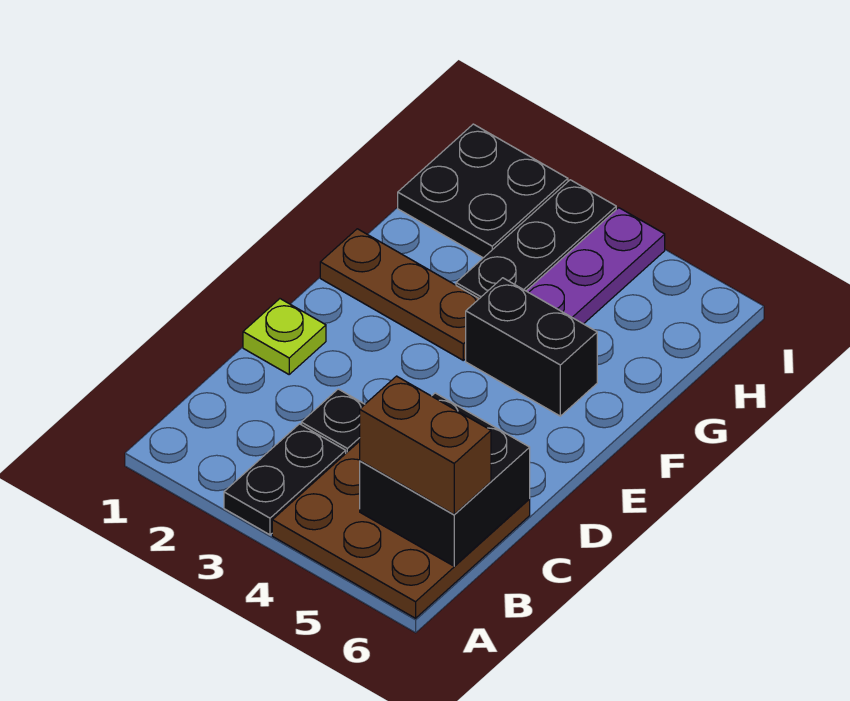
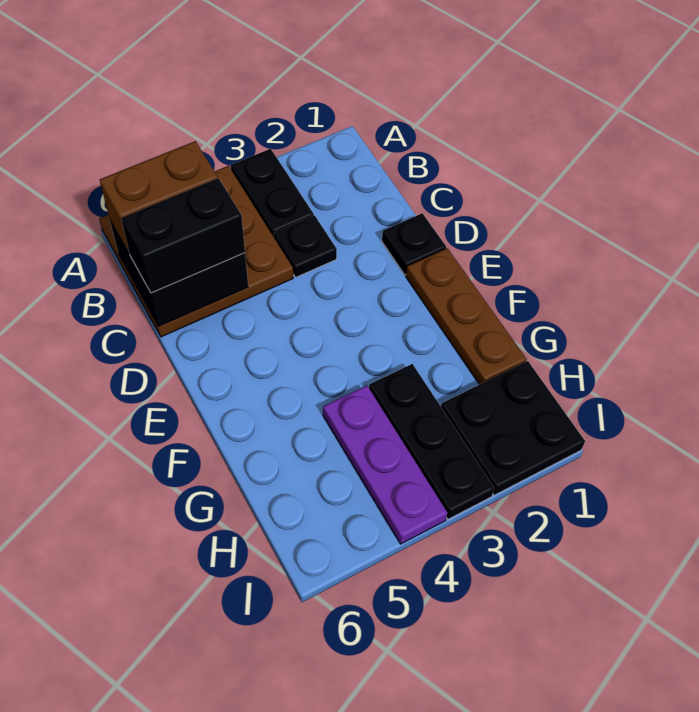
lime 1x1 plate [243,299,326,374] -> black 1x1 plate [382,213,446,275]
brown 1x3 plate [320,229,479,360] -> brown 1x3 plate turned to [406,248,526,384]
black 1x2 brick [466,278,597,416] -> black 1x2 brick moved to [121,178,245,293]

